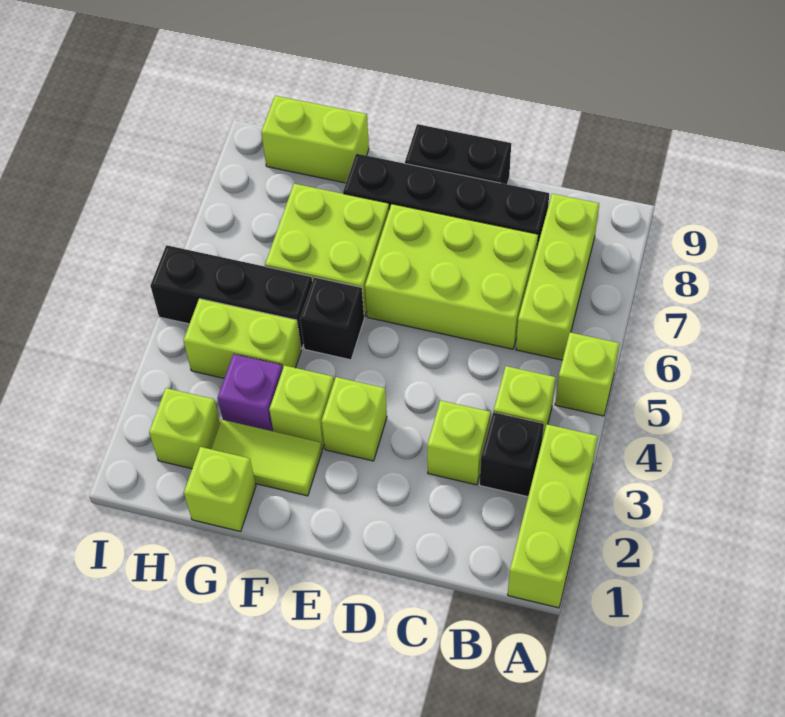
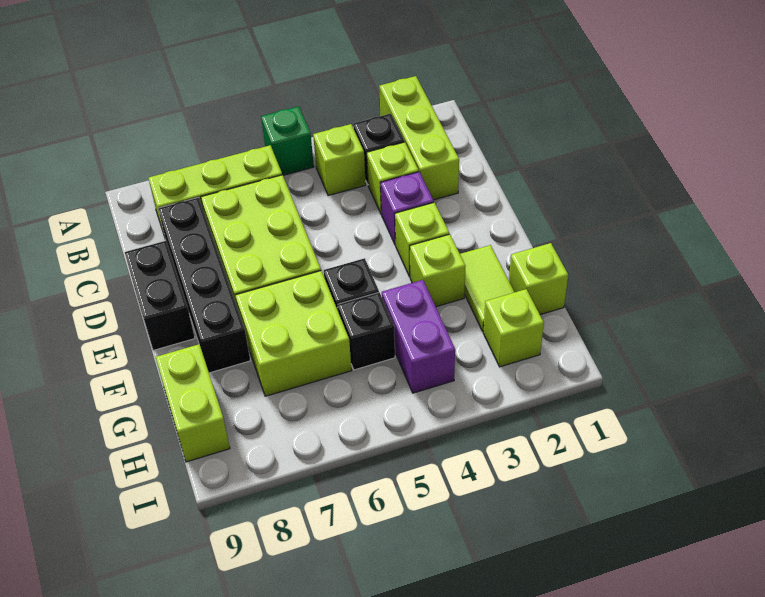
lime 1x3 brick [508,424,598,608] -> lime 1x3 brick turned to [379,76,459,200]
lime 1x1 brick [555,332,619,416] -> green 1x1 brick [261,106,314,175]
purple 1x1 brick [218,354,283,431] -> purple 1x1 brick moved to [381,172,434,245]
lime 1x2 brick [183,299,301,378] -> purple 1x2 brick [382,280,455,393]
black 1x3 brick [150,245,312,349] -> black 1x1 brick [338,292,395,370]

